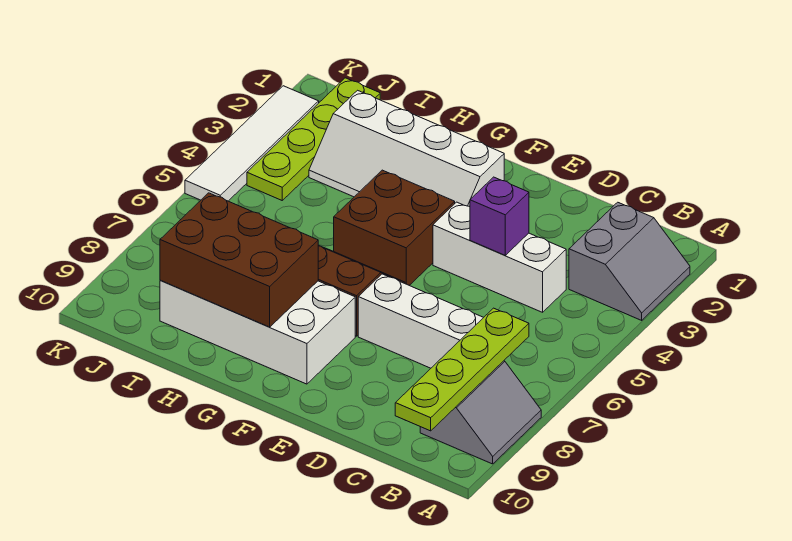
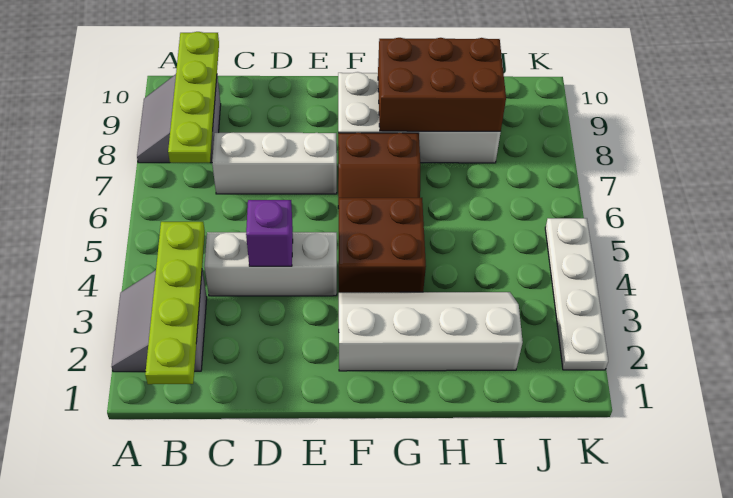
lime 1x4 plate [247,78,380,200] -> lime 1x4 plate moved to [145,222,205,384]
white 1x4 tile [185,86,319,201] -> white 1x4 plate [545,218,608,370]

